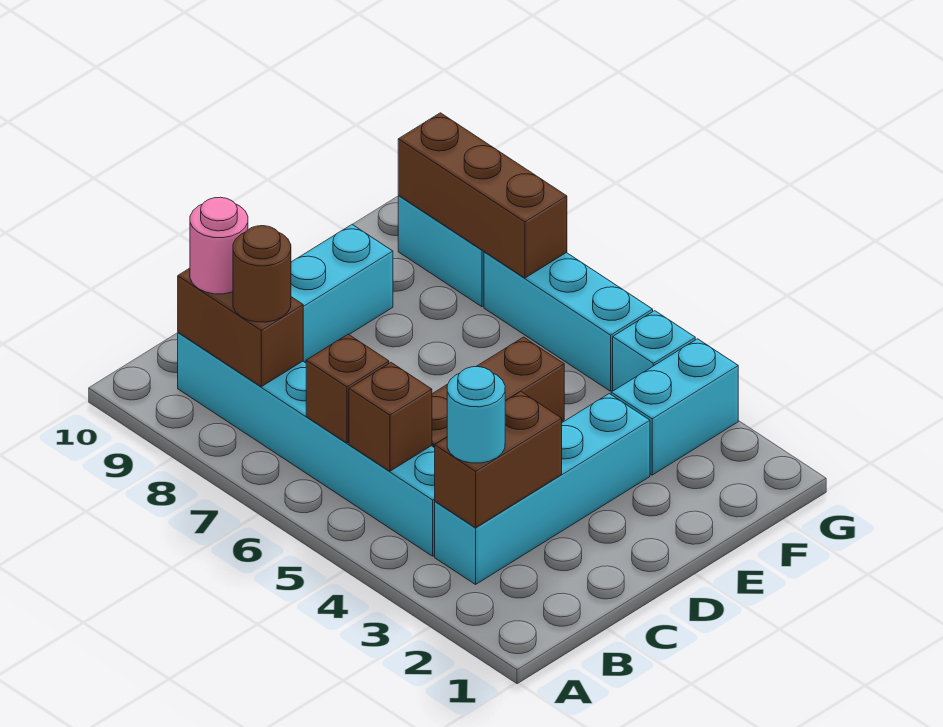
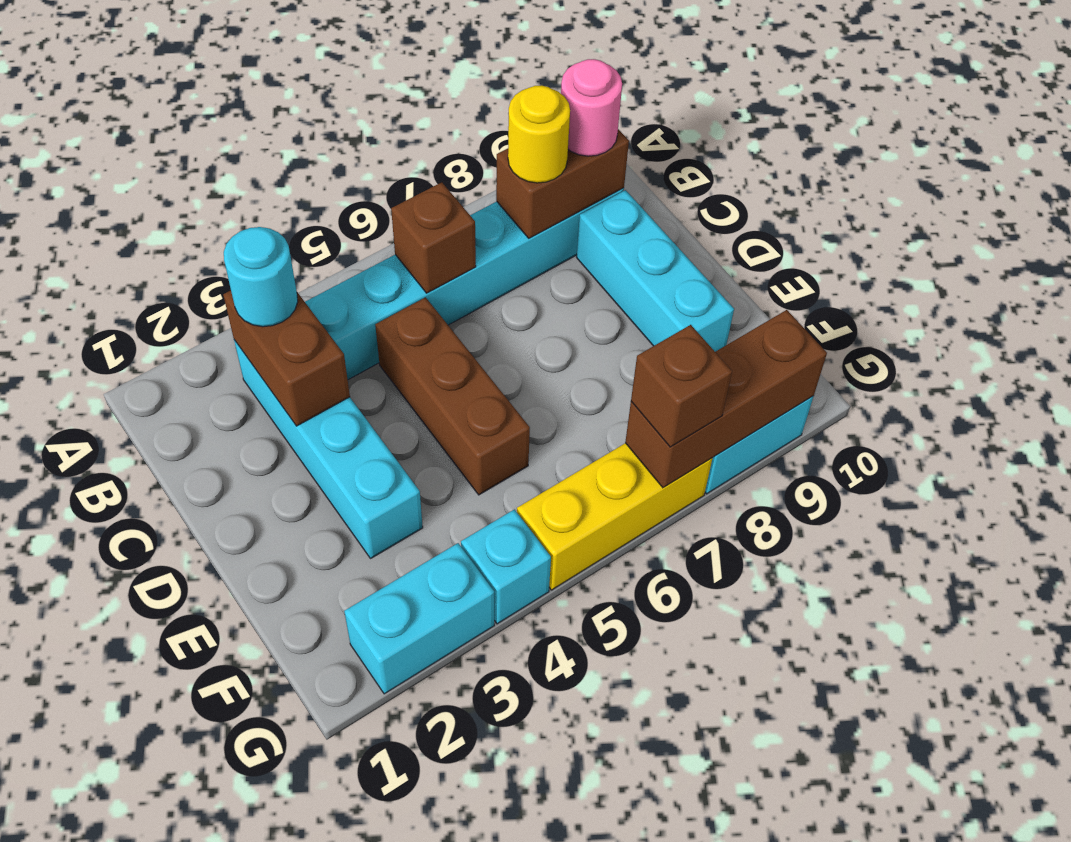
brown 1x1 brick [349,363,432,471] -> brown 1x1 brick moved to [631,325,732,447]
brown 1x1 round brick [233,226,291,322] -> yellow 1x1 round brick [508,85,570,183]
cyan 1x2 brick [611,339,738,475] -> cyan 1x2 brick turned to [344,543,494,694]
cyan 1x3 brick [484,252,653,391] -> yellow 1x3 brick [517,443,713,590]

